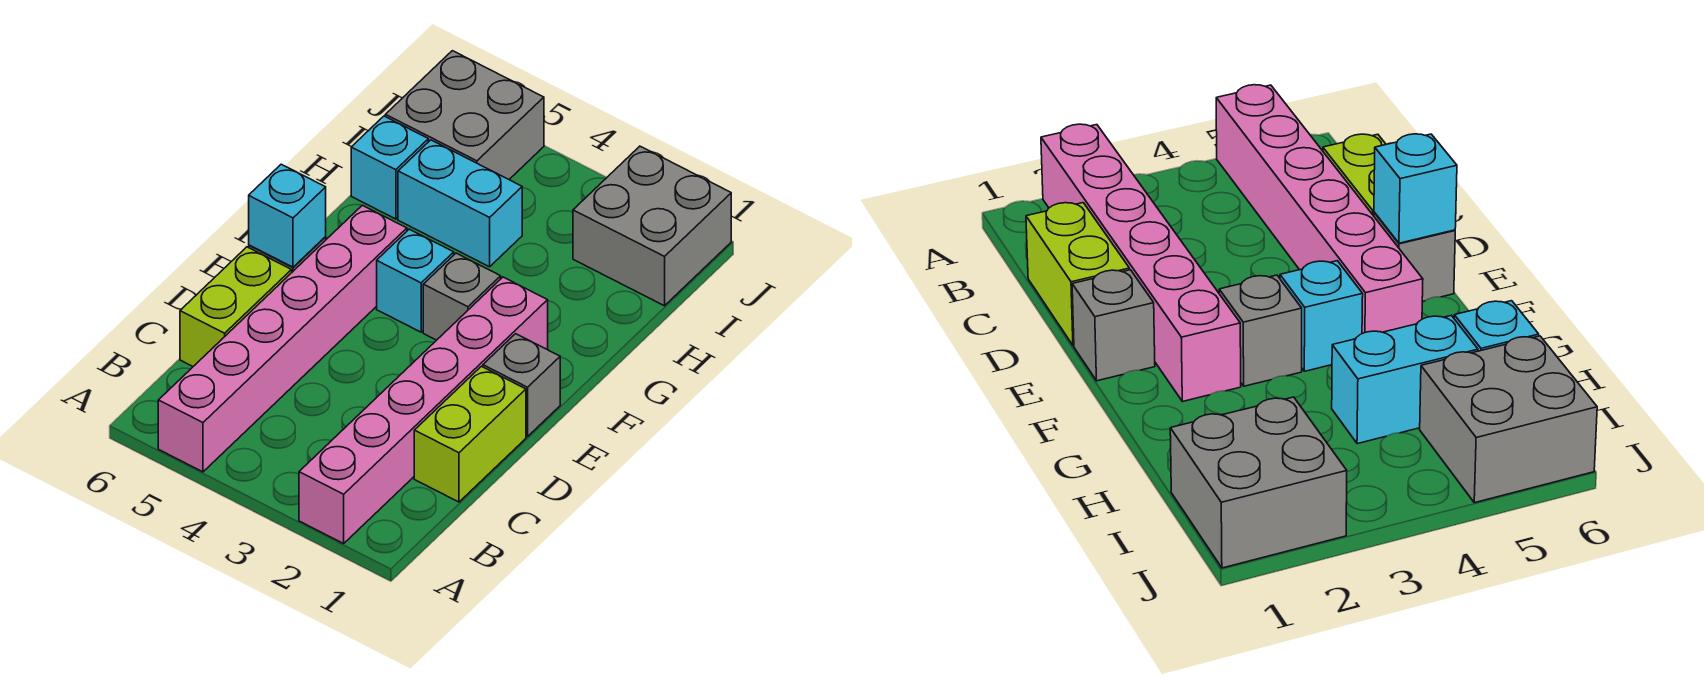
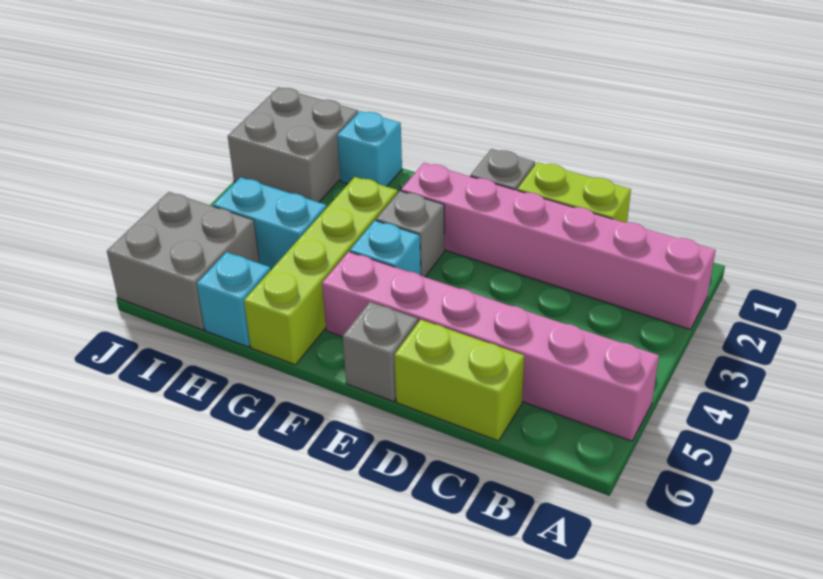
cyan 1x1 brick [249,164,326,267] -> cyan 1x1 brick moved to [337,111,402,187]
none -> lime 1x4 brick [244,177,398,365]
cyan 1x2 brick [398,140,522,267] -> cyan 1x2 brick turned to [213,177,327,269]

